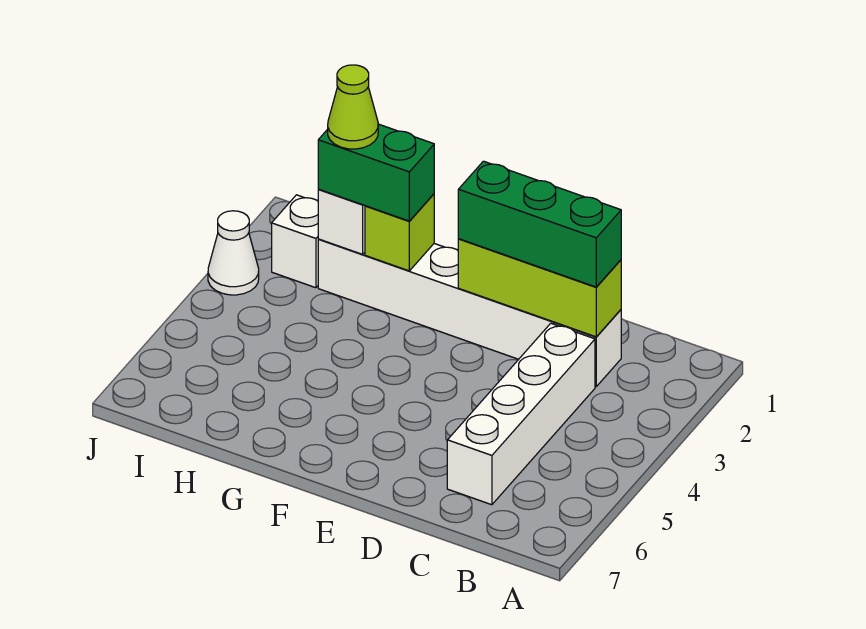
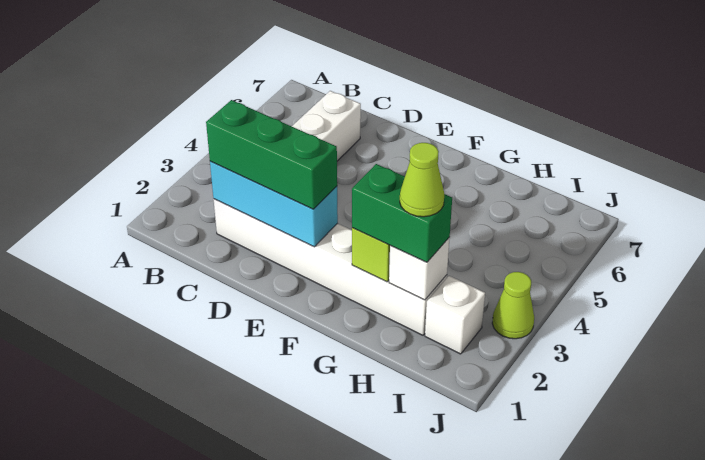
lime 1x3 brick [458,239,621,337] -> cyan 1x3 brick [210,161,338,247]
white 1x1 cone [208,211,259,295] -> lime 1x1 cone [492,272,534,339]

